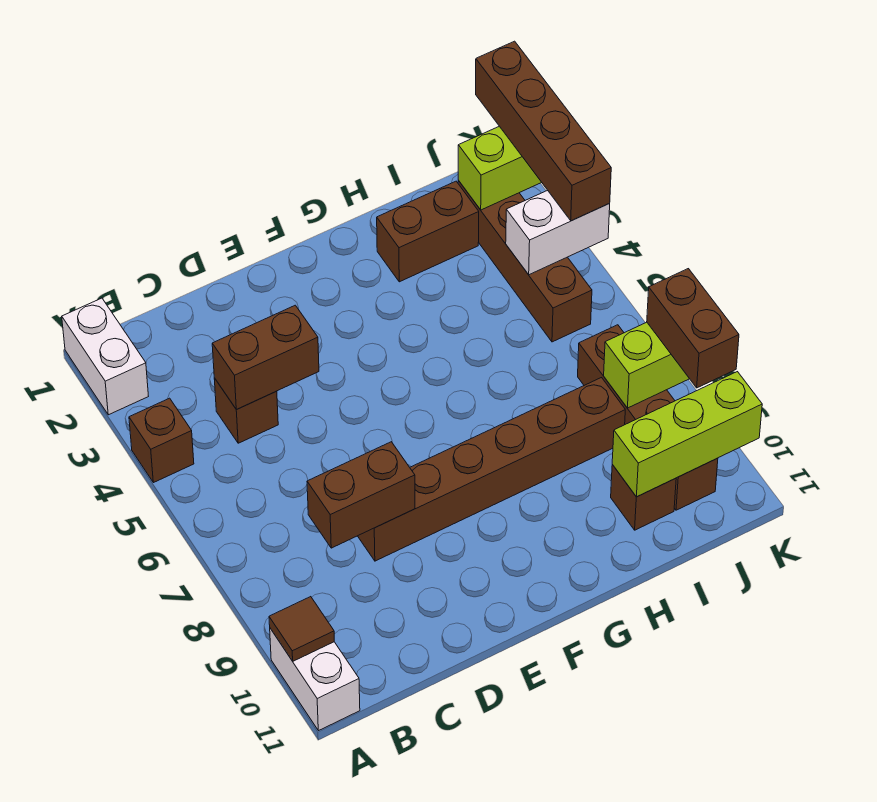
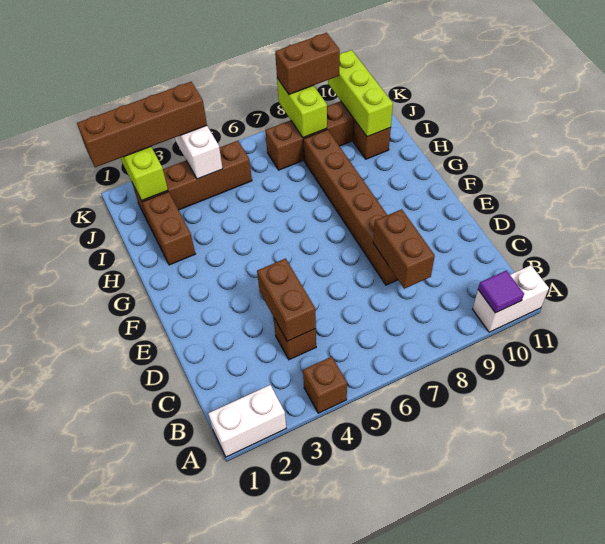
brown 1x1 tile [269,597,334,661] -> purple 1x1 tile [478,271,524,313]

